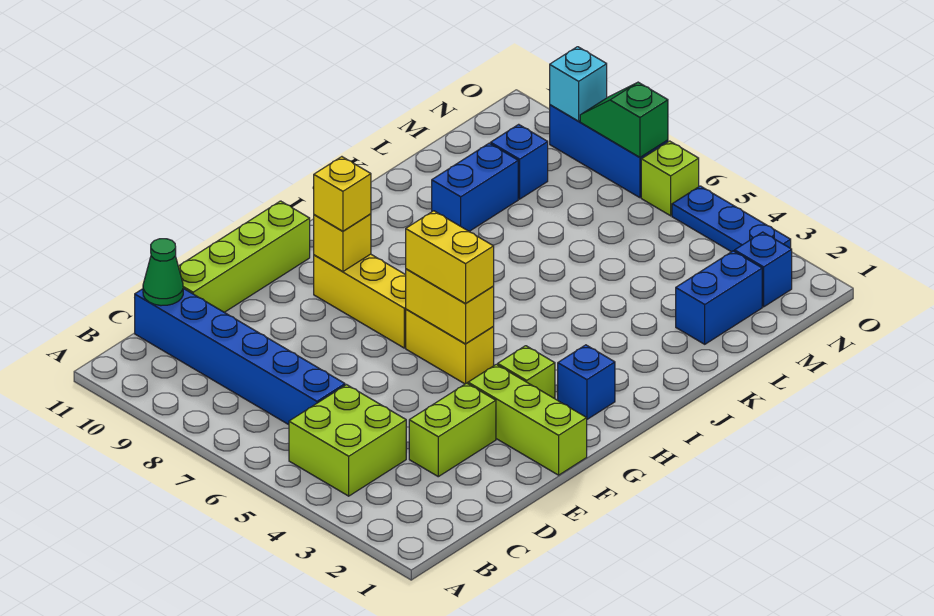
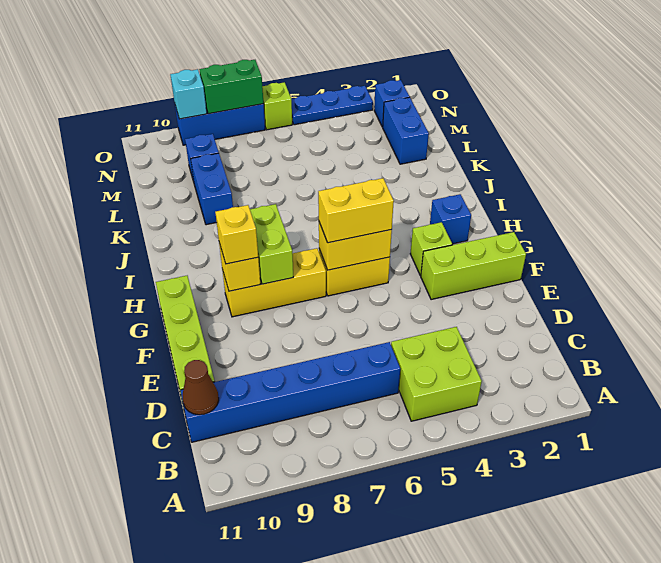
green 1x1 cone [143,239,183,306] -> brown 1x1 cone [182,360,219,415]
lime 1x2 brick [409,383,496,477] -> lime 1x2 brick moved to [250,204,293,284]
green 1x2 slope [580,82,668,157] -> green 1x2 brick [199,60,263,114]

